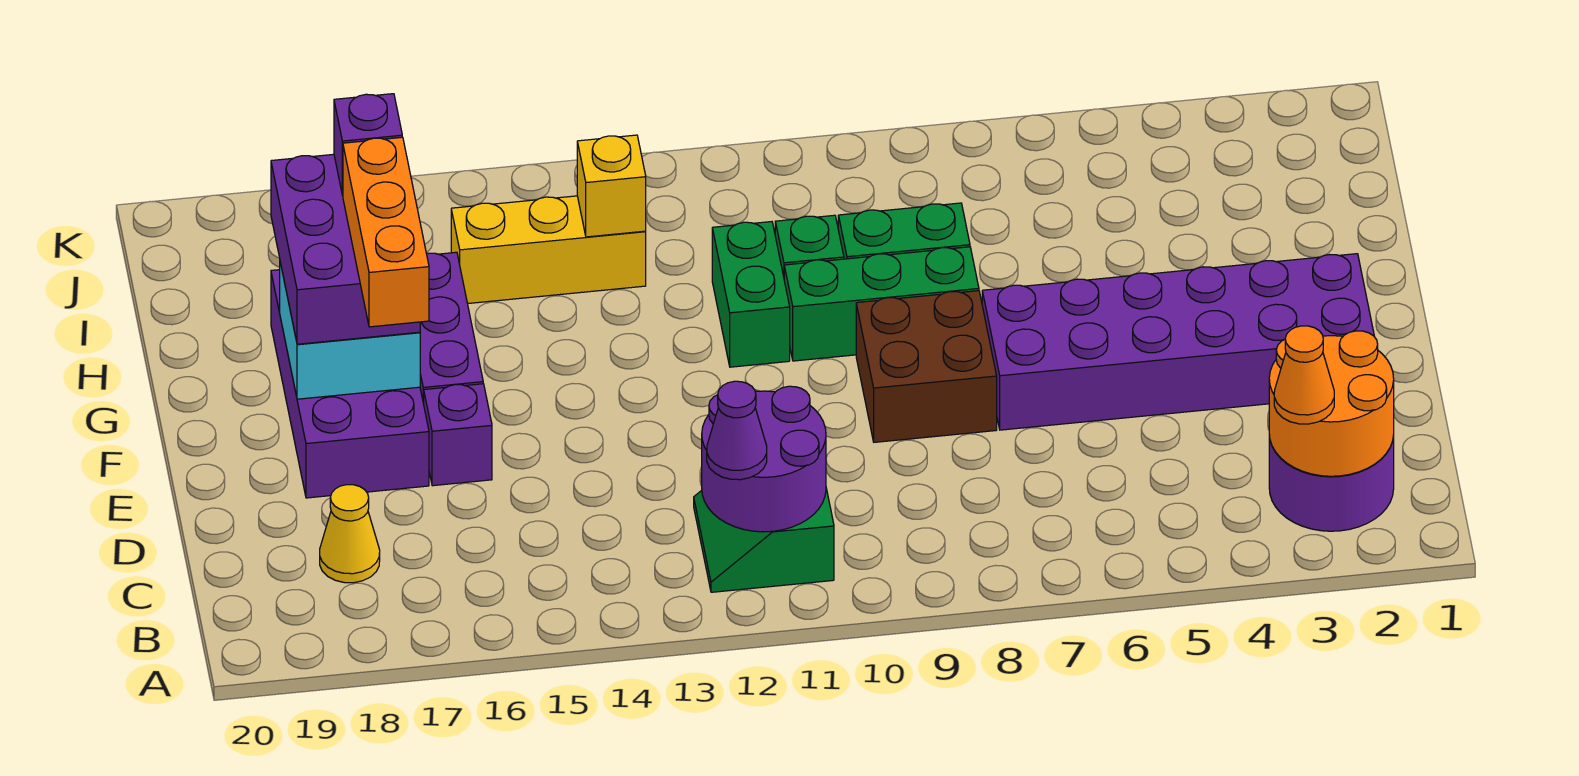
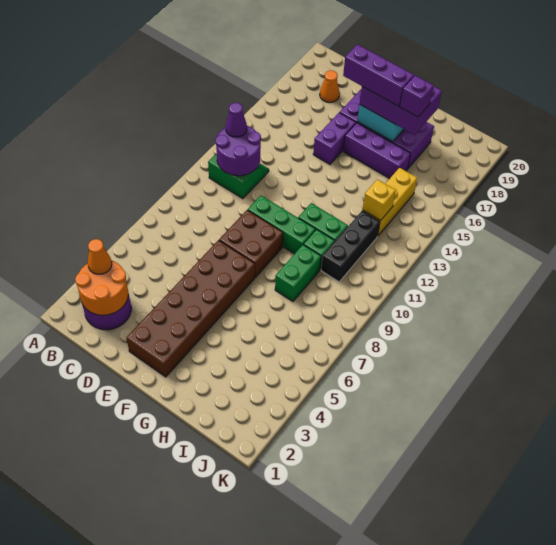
yellow 1x1 cone [320,485,380,583] -> orange 1x1 cone [320,70,340,103]
purple 2x6 brick [982,254,1375,430] -> brown 2x6 brick [126,240,255,377]
purple 1x1 brick [424,384,492,486] -> purple 1x2 brick [313,113,356,164]
orange 1x3 brick [343,137,429,327] -> purple 1x3 brick [343,44,414,106]
green 1x3 brick [784,247,979,361] -> green 1x3 brick turned to [248,196,316,254]
none -> black 1x3 brick [321,211,380,282]

